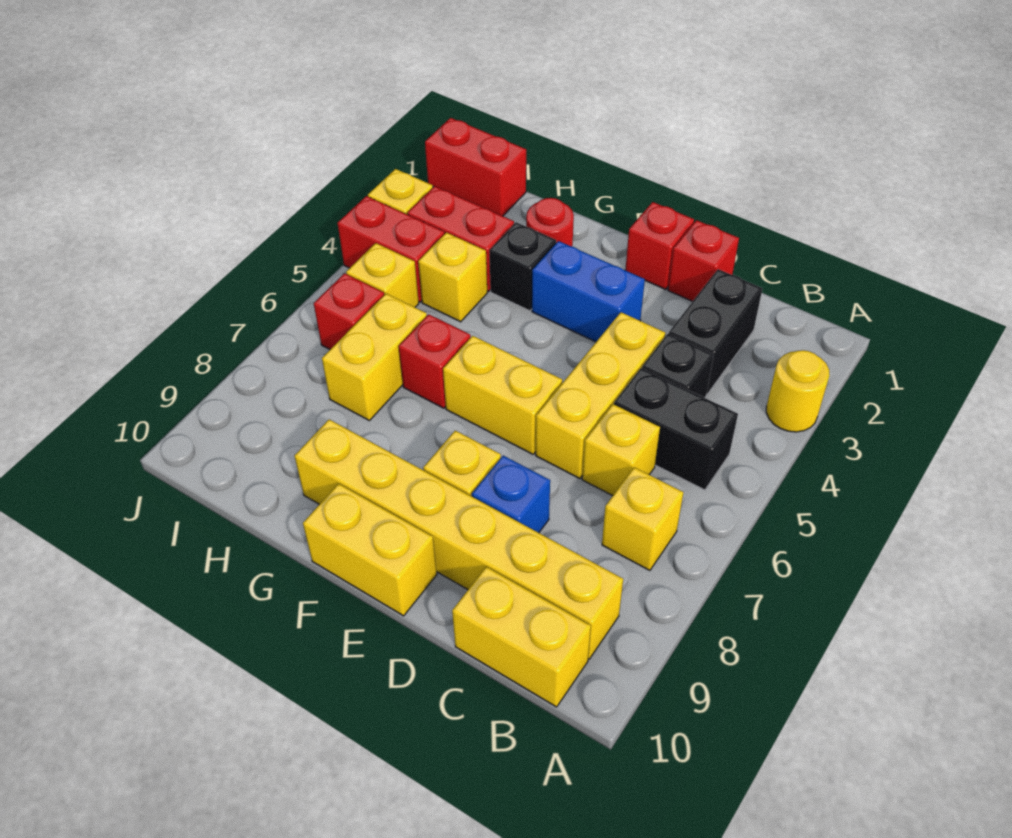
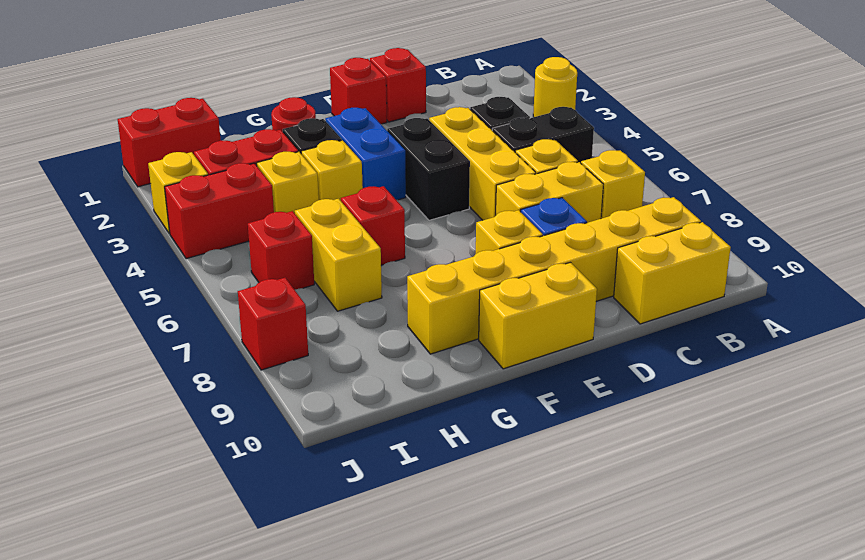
black 1x2 brick [669,269,762,394] -> black 1x2 brick moved to [387,118,470,220]
blue 1x2 brick [532,241,645,342] -> blue 1x2 brick turned to [325,108,406,200]
yellow 1x2 brick [443,336,562,454] -> yellow 1x2 brick moved to [496,162,603,223]
yellow 1x1 brick [346,243,419,307] -> yellow 1x1 brick moved to [301,140,363,201]
none -> red 1x1 brick [238,278,308,370]

